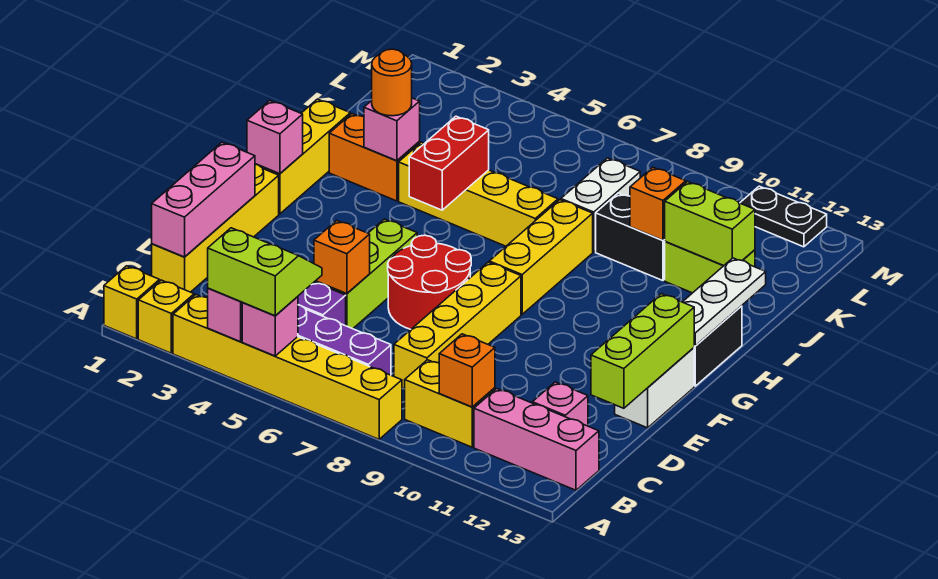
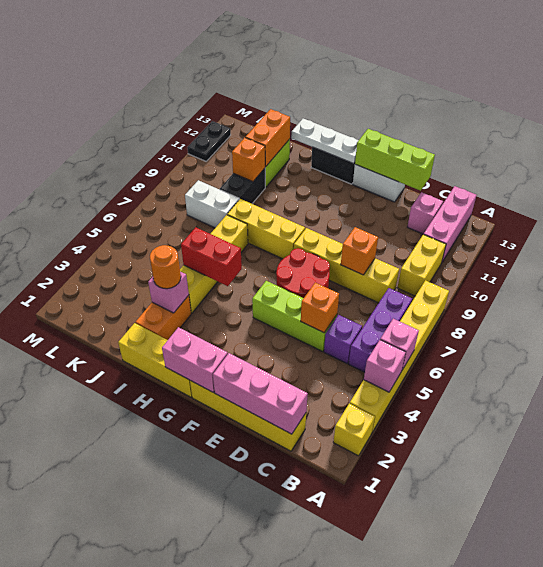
yellow 1x1 brick [104,266,160,339] -> none
lime 2x2 slope [208,228,322,316] -> none
orange 1x1 brick [439,334,495,407] -> orange 1x1 brick moved to [341,227,378,275]
pink 1x1 brick [247,101,303,174] -> pink 1x2 brick [162,327,228,392]
lime 1x2 brick [664,182,755,266] -> orange 1x2 brick [245,109,290,167]

